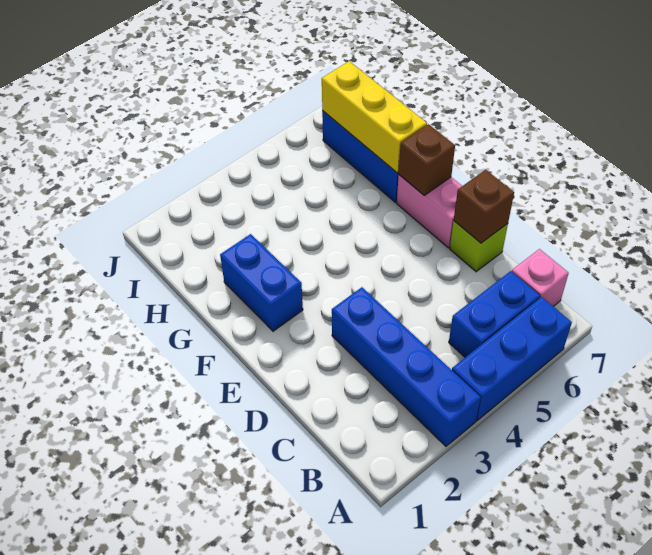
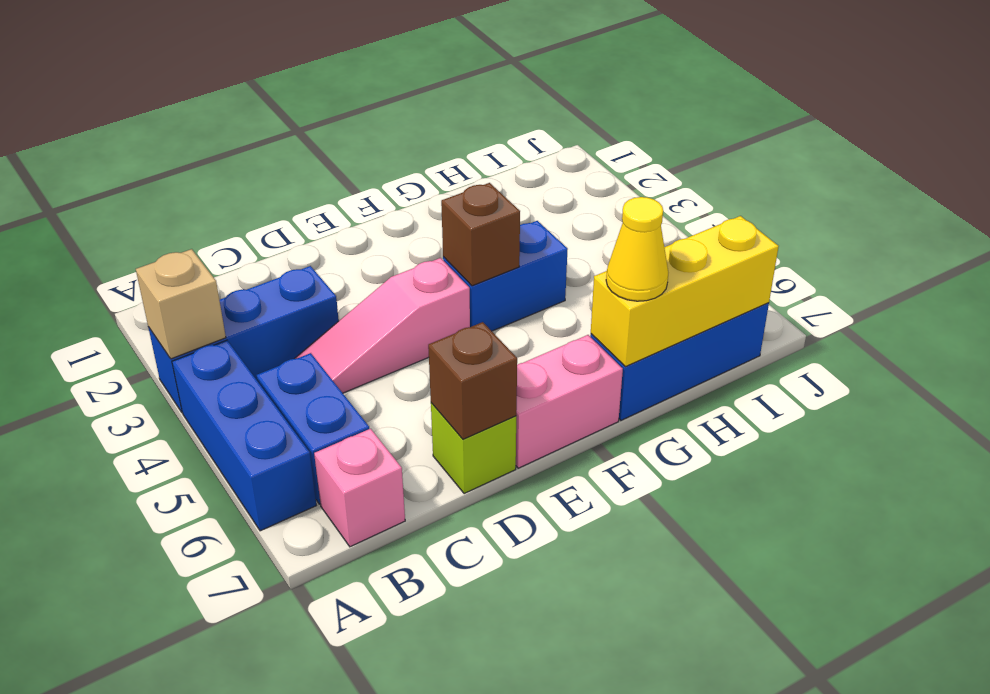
blue 1x4 brick [332,287,481,446] -> blue 1x3 brick [148,266,339,413]
none -> tan 1x1 brick [136,249,226,359]
none -> pink 1x3 slope [294,258,470,393]
blue 1x2 brick [220,234,303,331] -> blue 1x2 brick moved to [443,221,568,331]
brown 1x1 brick [398,124,455,195] -> brown 1x1 brick moved to [441,183,520,286]
none -> yellow 1x1 cone [606,197,668,301]

